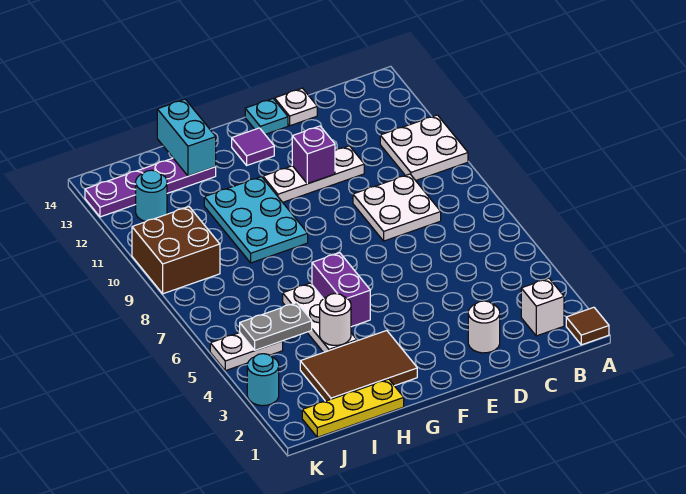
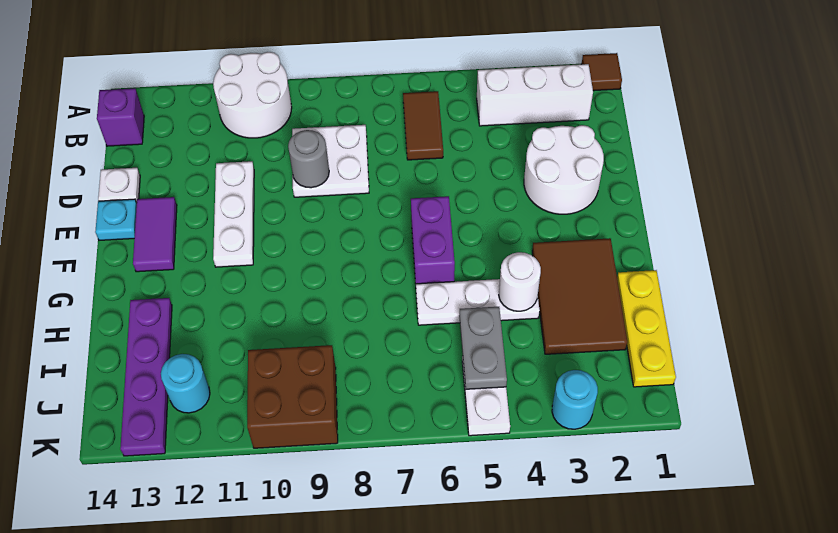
white 2x2 plate [380,115,468,180] -> white 2x2 round brick [213,52,292,138]
white 1x1 brick [521,278,564,336] -> white 1x3 brick [477,64,593,126]
none -> brown 1x2 tile [403,91,443,160]
white 1x1 round brick [468,301,500,353] -> white 2x2 round brick [524,125,604,214]
none -> grey 1x1 round brick [288,130,329,188]
purple 1x1 brick [292,126,335,184] -> purple 1x1 brick moved to [97,88,144,146]
purple 1x1 tile [232,128,274,165] -> purple 1x2 tile [133,197,177,272]
purple 1x2 brick [312,253,370,327] -> purple 1x2 brick turned to [411,196,455,284]
cyan 2x3 plate [204,177,308,263] -> none
cyan 1x2 brick [157,99,216,176] -> none

